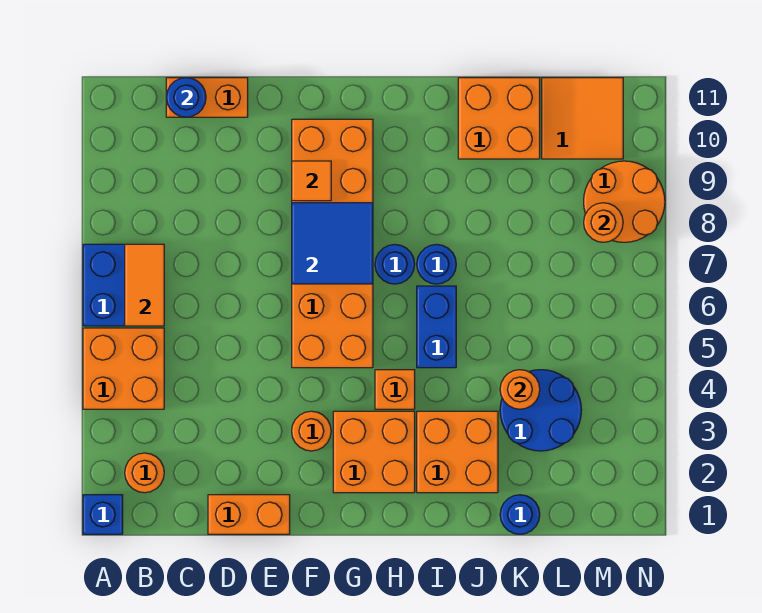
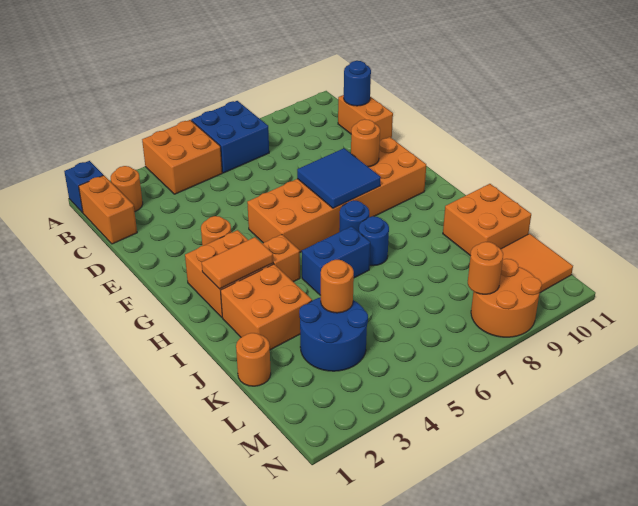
orange 1x2 tile [125,244,164,326] -> orange 1x2 tile moved to [202,237,273,289]
orange 1x2 brick [208,495,290,534] -> orange 1x2 brick moved to [79,175,137,244]
orange 1x1 tile [292,161,331,201] -> orange 1x1 round brick [351,119,380,167]
blue 1x1 round brick [500,495,540,534] -> orange 1x1 round brick [236,333,271,386]

